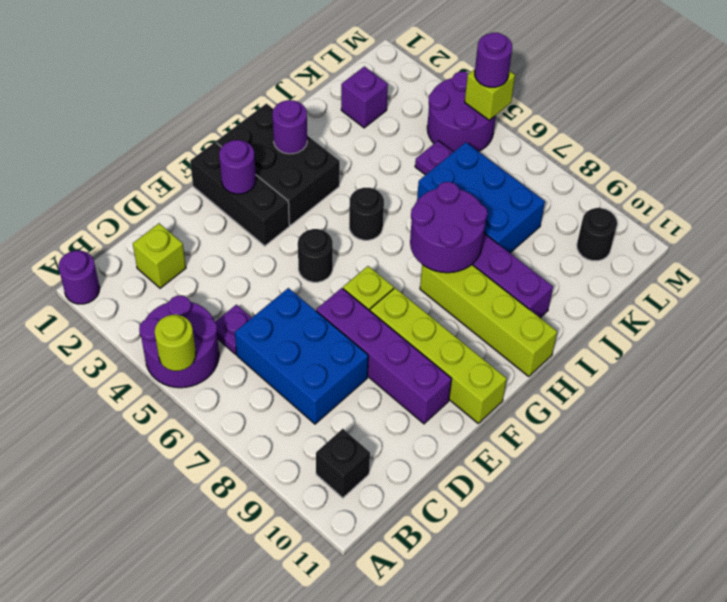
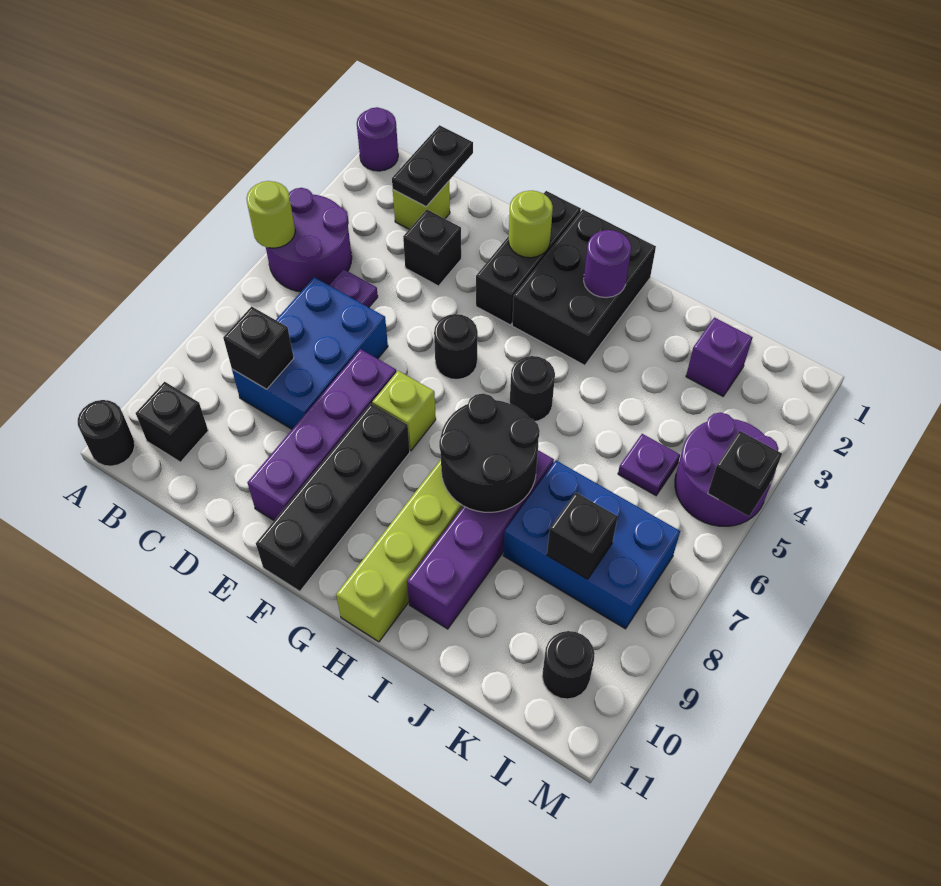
none -> black 1x1 round brick [78,400,135,466]
none -> black 1x2 plate [392,125,473,207]
none -> black 1x1 brick [223,306,294,389]
none -> black 1x1 brick [403,210,461,286]
purple 1x1 round brick [219,140,256,194] -> lime 1x1 round brick [508,191,553,258]
lime 1x4 brick [370,288,507,423] -> black 1x4 brick [256,404,410,591]
purple 2x2 round brick [410,182,487,273] -> black 2x2 round brick [439,394,540,512]
blue 2x3 brick [417,142,545,253] -> blue 2x3 brick turned to [503,461,680,629]
none -> black 1x1 brick [547,493,618,579]
lime 1x1 brick [465,69,515,120] -> black 1x1 brick [708,431,782,516]
purple 1x1 round brick [475,33,512,87] -> none

